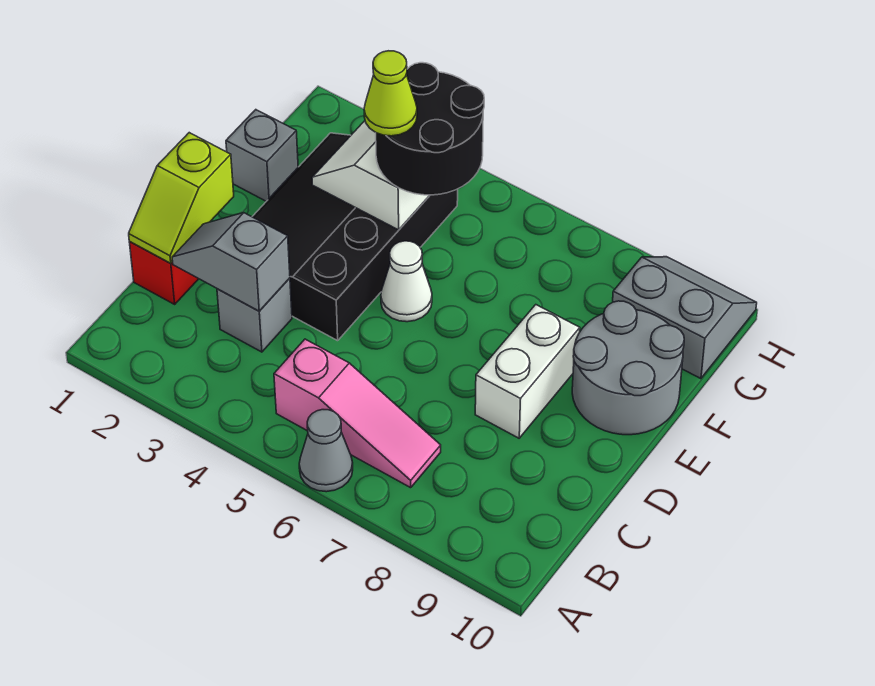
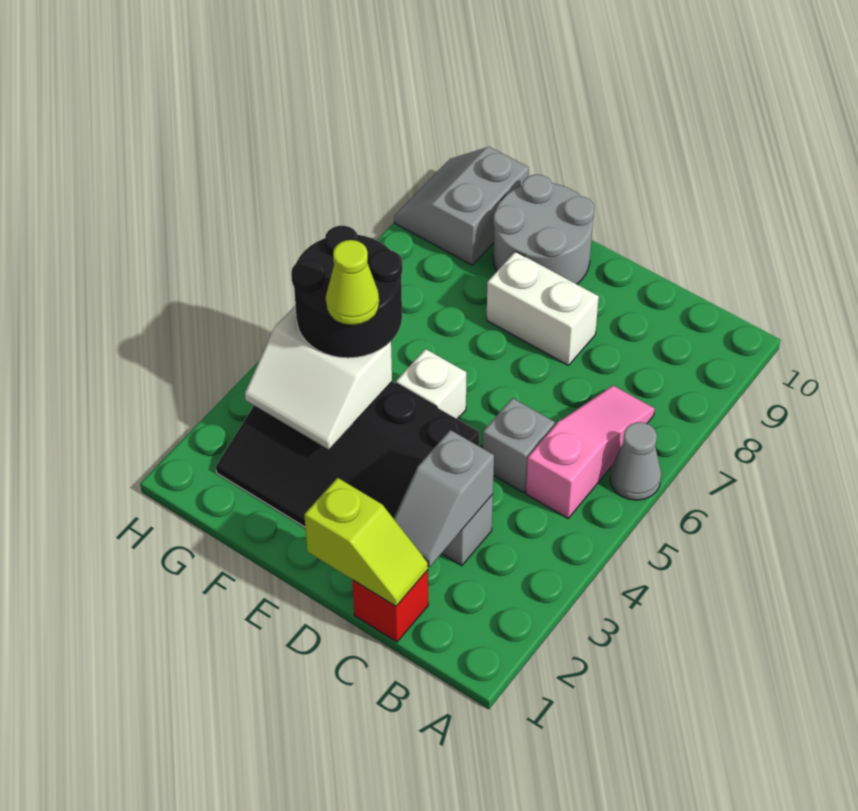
white 1x1 cone [381,241,432,322] -> white 1x1 brick [396,349,467,419]
grey 1x1 brick [226,110,298,201] -> grey 1x1 brick moved to [483,398,555,493]

